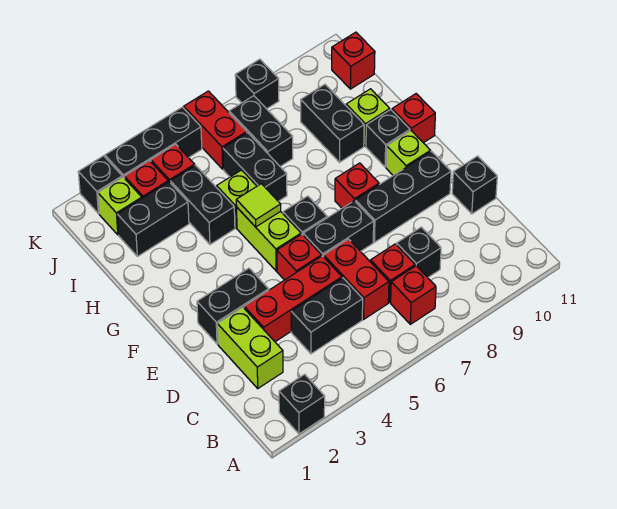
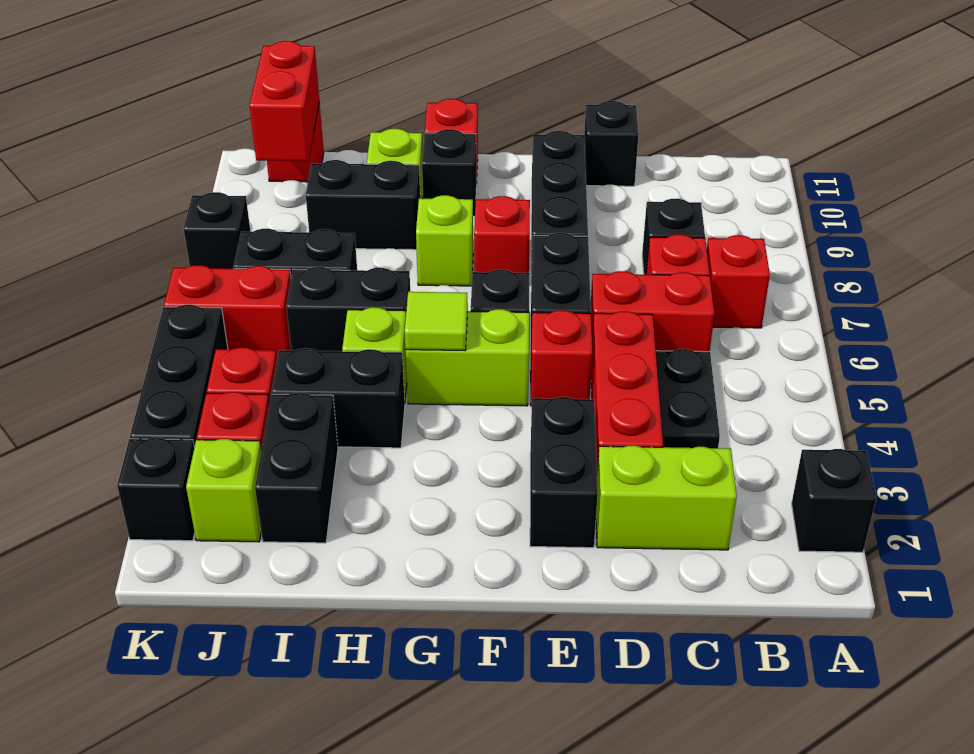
black 1x2 brick [291,278,363,354] -> black 1x2 plate [656,349,720,448]
lime 1x1 brick [386,131,430,176] -> lime 1x1 brick moved to [416,195,473,286]
none -> red 1x2 brick [250,41,319,161]

